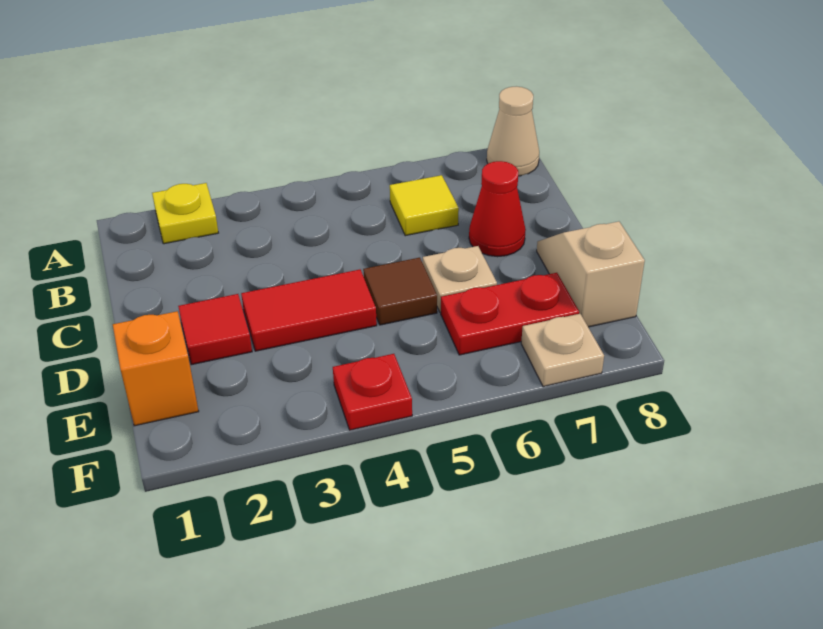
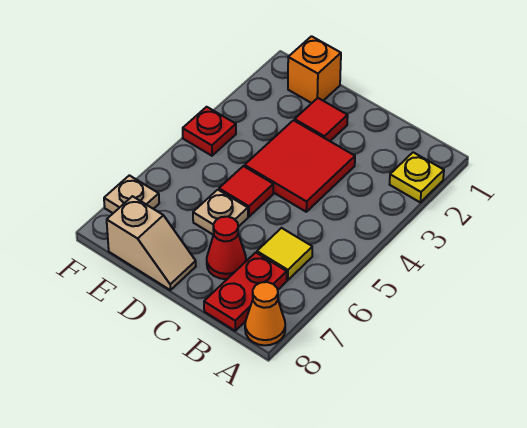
tan 1x1 cone [487,86,539,176] -> orange 1x1 cone [245,282,285,345]
red 1x2 tile [241,270,377,351] -> red 2x2 tile [245,120,355,212]
brown 1x1 tile [363,258,437,325] -> red 1x1 tile [219,166,273,217]
red 1x2 plate [441,273,579,355] -> red 1x2 plate moved to [204,252,287,331]

